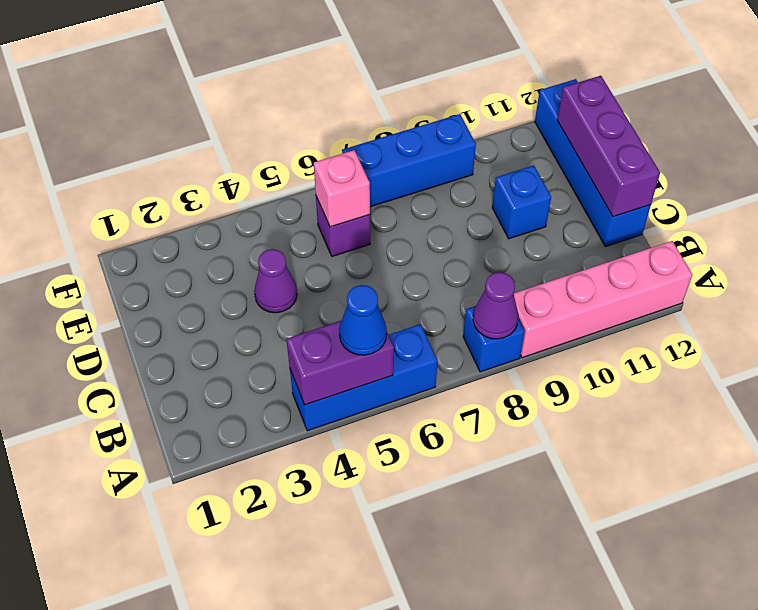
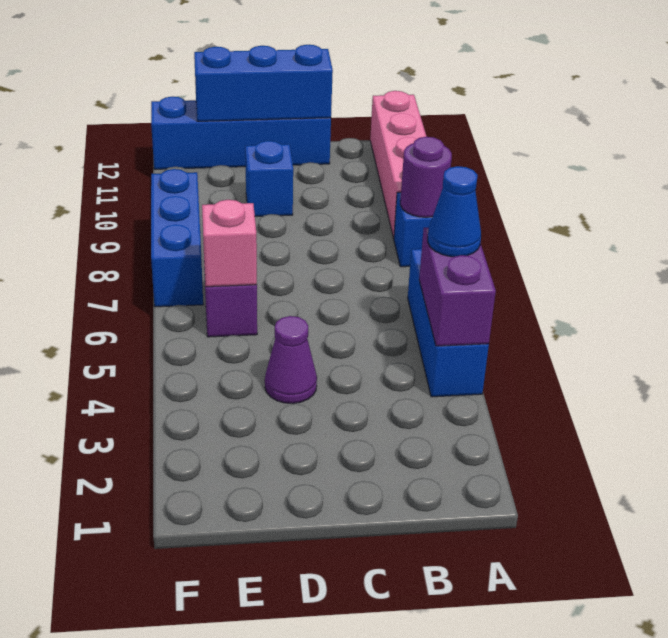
purple 1x1 cone [473,272,518,339] -> purple 1x1 round brick [400,137,452,217]
purple 1x3 brick [557,76,660,217] -> blue 1x3 brick [194,45,333,121]

